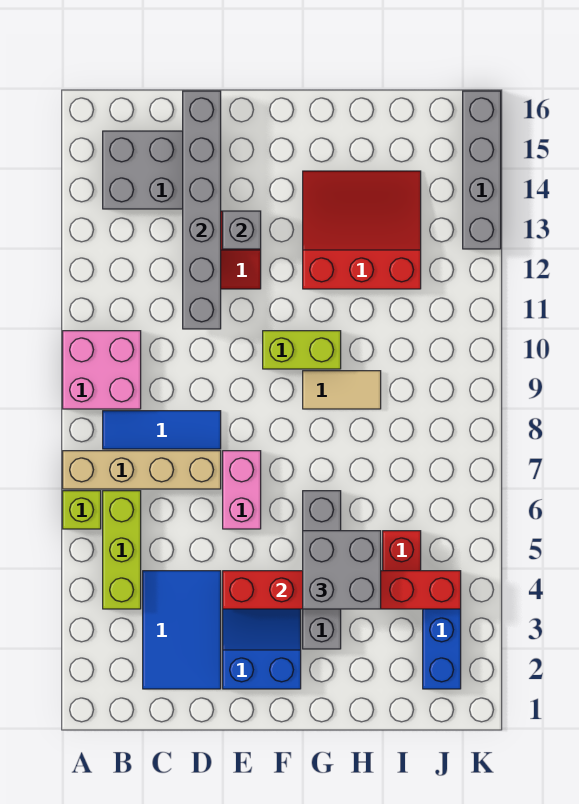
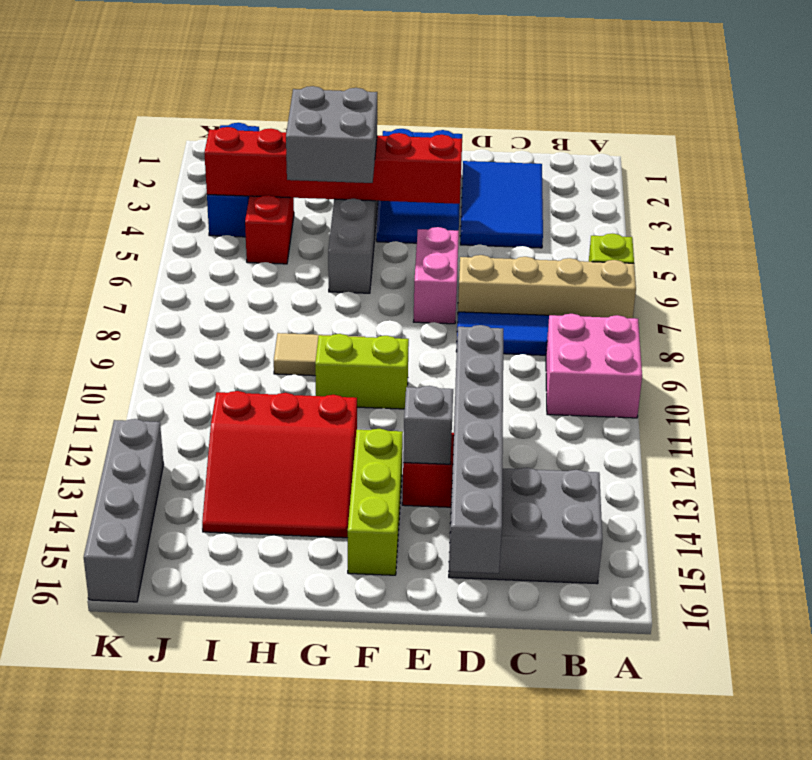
lime 1x3 brick [103,491,141,609] -> lime 1x3 brick moved to [348,429,403,575]

